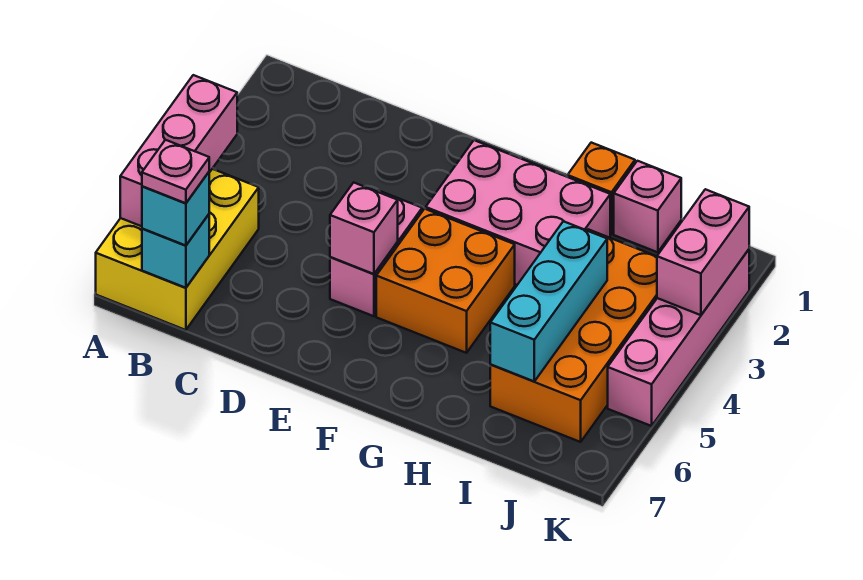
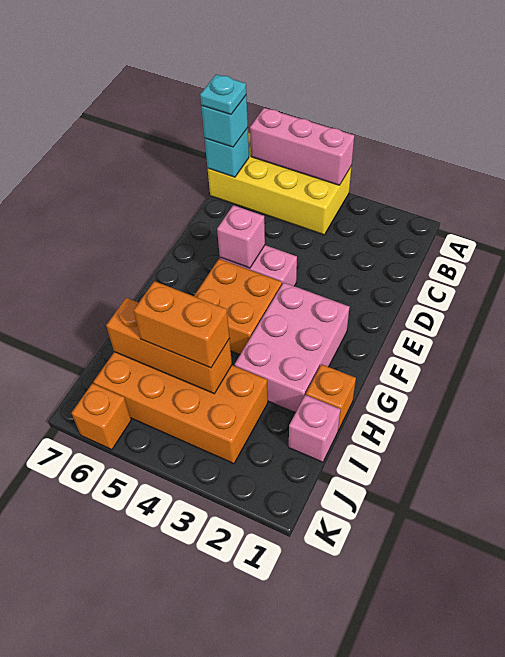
yellow 2x3 brick [96,169,259,330] -> yellow 2x4 brick [208,133,352,235]
pink 1x1 plate [142,140,209,203] -> cyan 1x1 plate [200,74,246,115]
cyan 1x3 brick [490,221,607,381] -> orange 1x3 brick [106,298,232,394]
none -> orange 1x2 brick [134,281,229,368]
pink 1x4 brick [608,250,749,426] -> none
pink 1x2 brick [657,189,749,315] -> none
none -> orange 1x1 brick [72,383,131,450]

